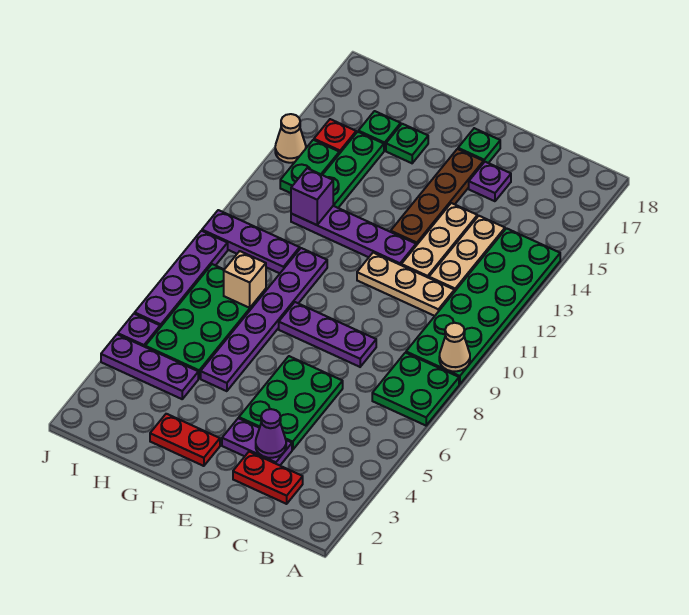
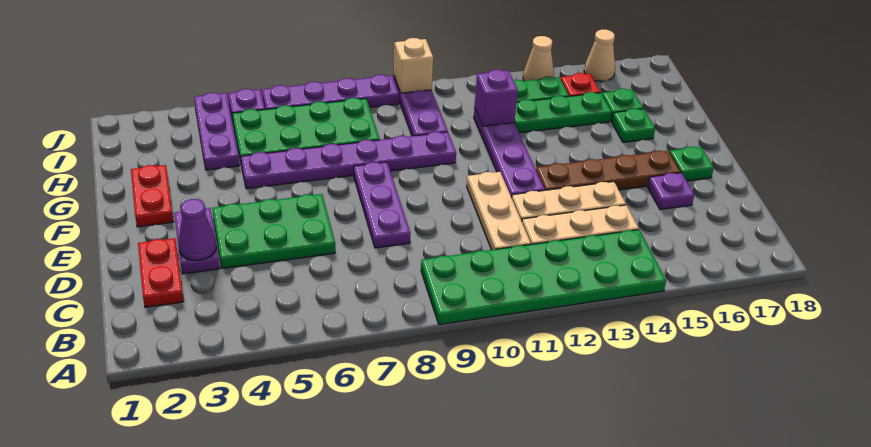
green 2x2 plate [372,353,459,426] -> none
tan 1x1 cone [439,323,470,371] -> tan 1x1 cone moved to [584,29,615,81]
tan 1x1 brick [224,251,266,308] -> tan 1x1 brick moved to [394,38,433,93]

